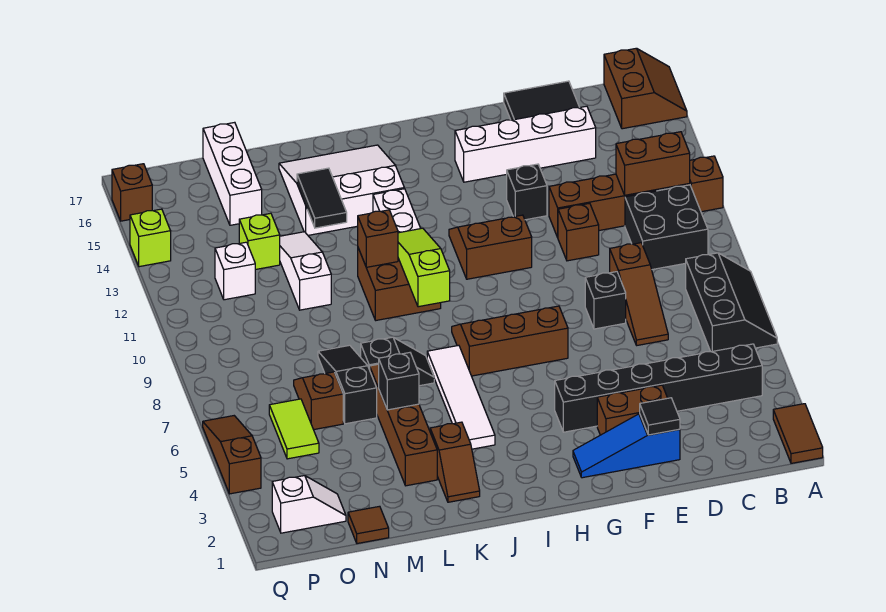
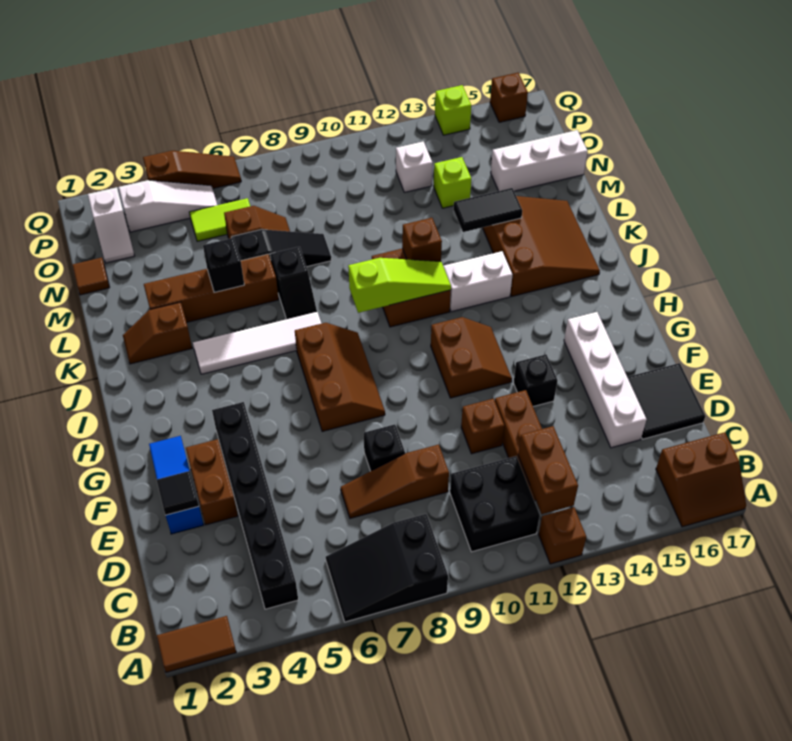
black 2x3 slope [686,253,777,352] -> black 2x3 slope turned to [326,514,448,622]
white 3x3 slope [279,145,404,235] -> brown 3x3 slope [483,196,600,296]
white 1x3 slope [280,232,331,310] -> white 1x3 slope moved to [119,180,217,232]

